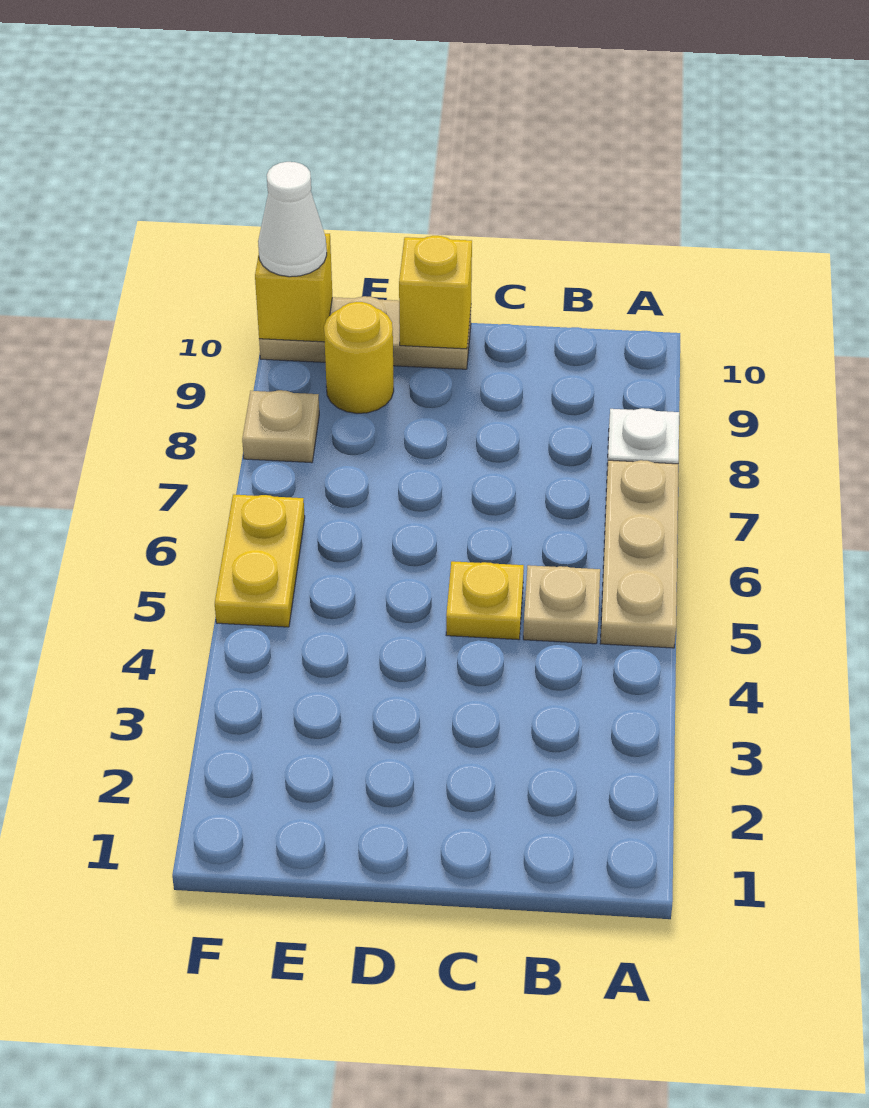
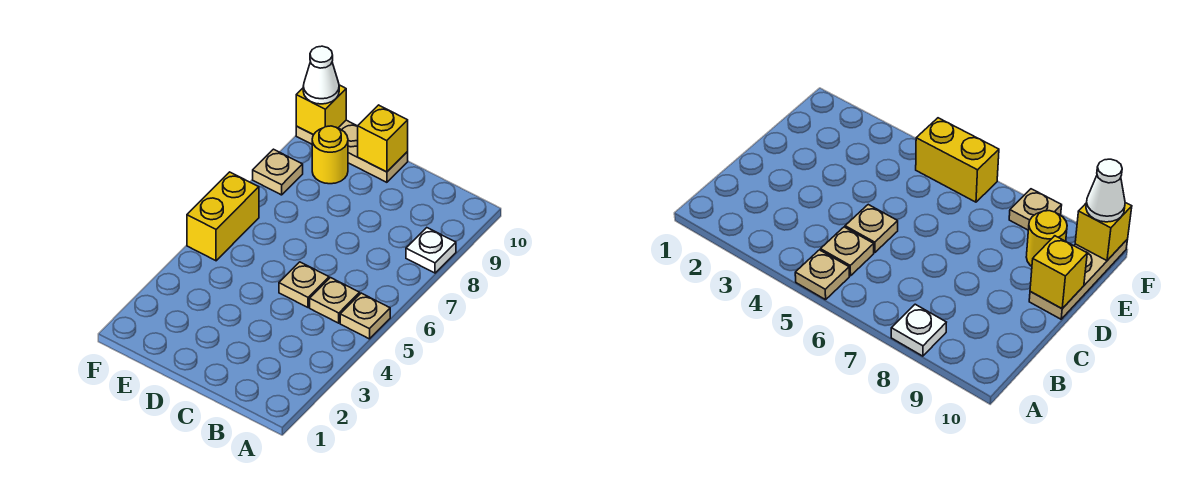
tan 1x3 plate [600,460,678,648] -> tan 1x1 plate [340,293,390,339]
yellow 1x1 plate [446,561,524,640] -> tan 1x1 plate [279,262,329,307]
yellow 1x2 plate [215,495,305,627] -> yellow 1x2 brick [187,172,259,261]

